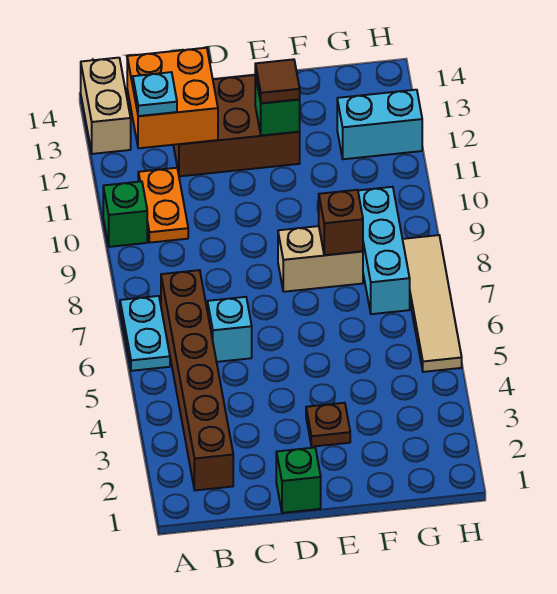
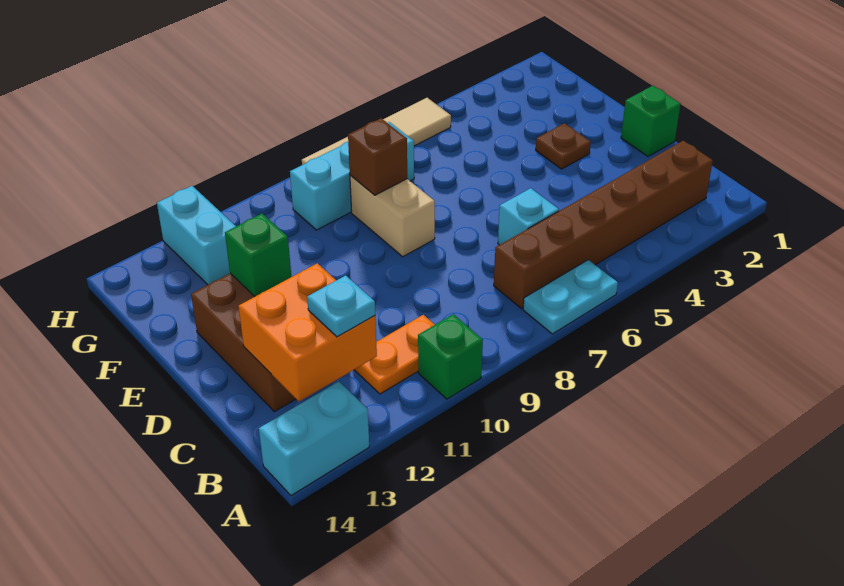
tan 1x2 brick [81,58,131,154] -> cyan 1x2 brick [259,381,369,496]
brown 1x1 tile [255,59,300,103] -> none

